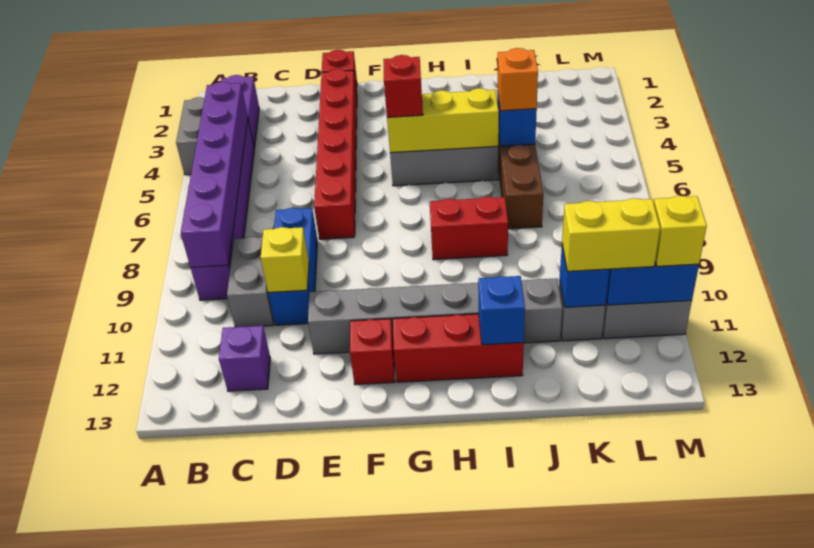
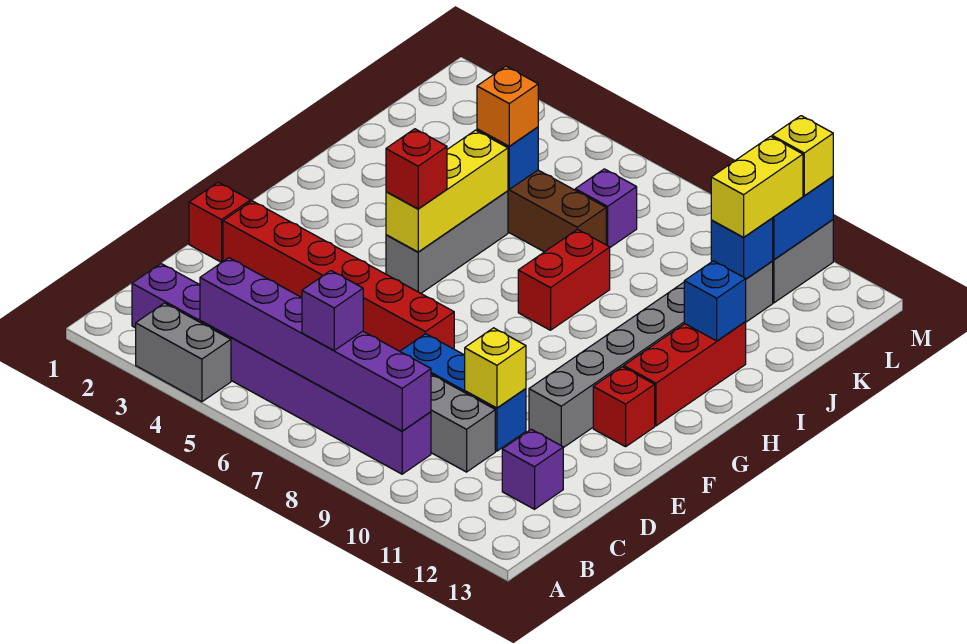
none -> purple 1x1 brick [302,271,363,351]
none -> purple 1x1 brick [575,169,637,247]

